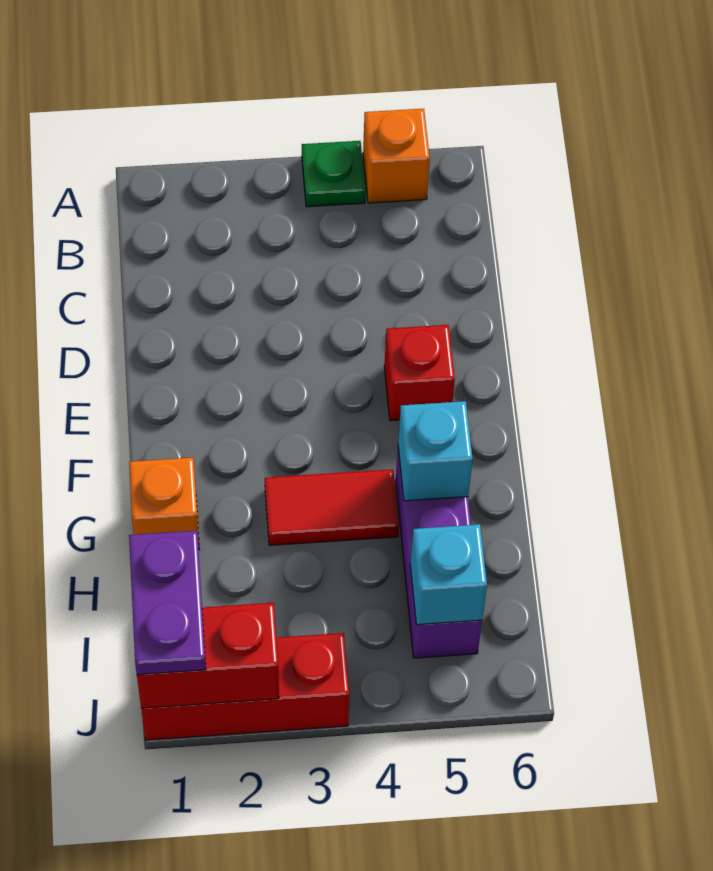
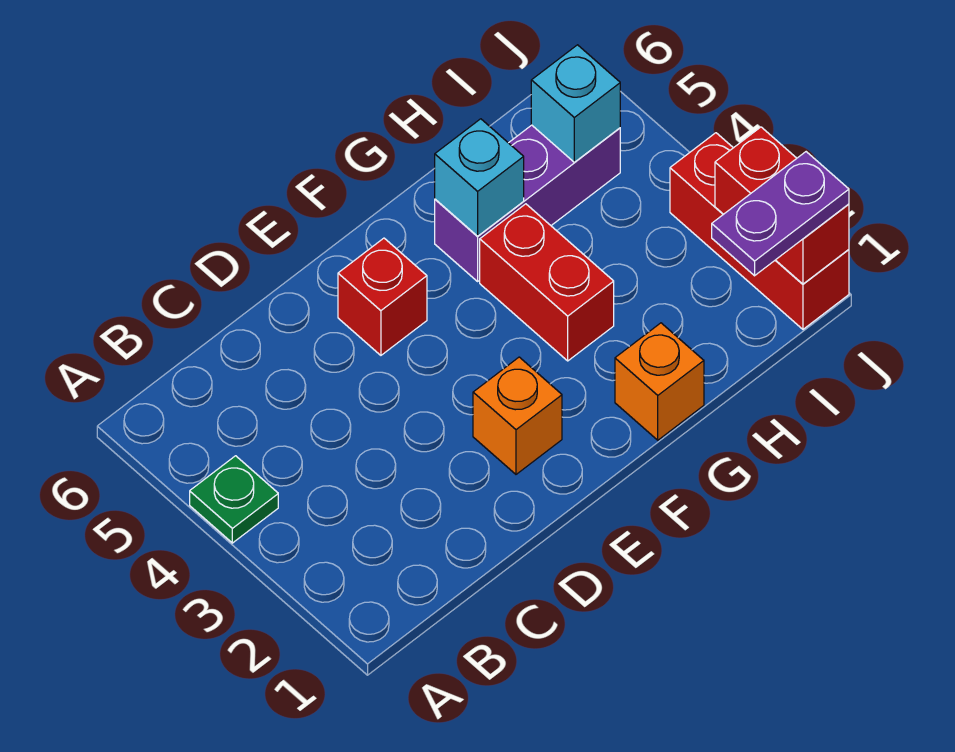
orange 1x1 brick [363,109,430,203] -> orange 1x1 brick moved to [473,357,562,474]
red 1x2 tile [265,469,399,545] -> red 1x2 brick [480,204,614,361]

